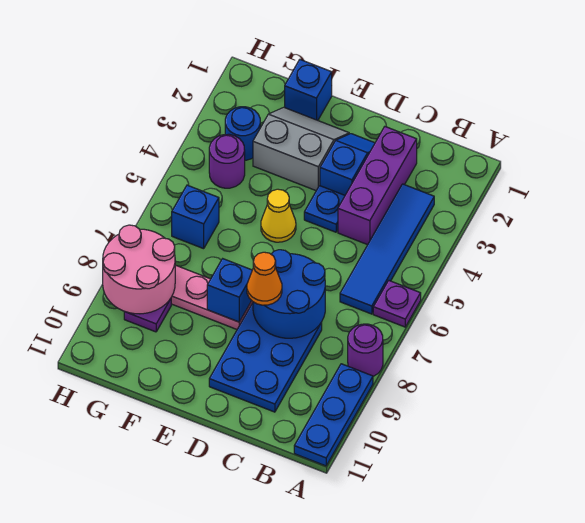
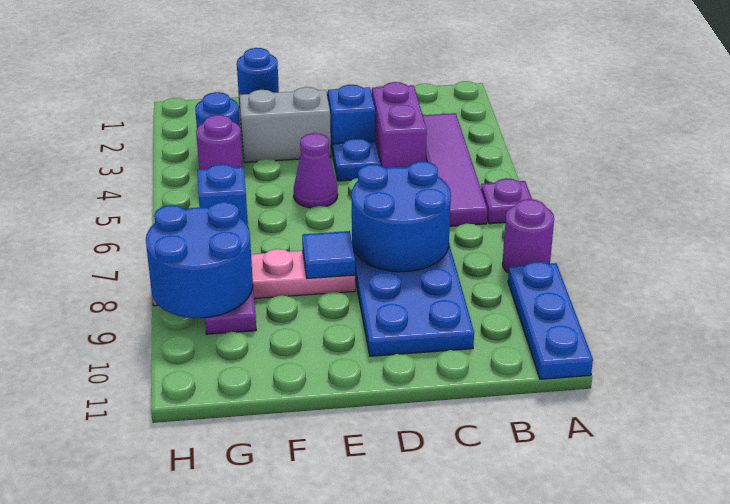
blue 1x4 tile [340,184,434,314] -> purple 1x4 tile [423,113,487,226]
purple 1x3 brick [338,127,417,245] -> purple 1x2 brick [372,82,427,168]
orange 1x1 cone [247,252,282,305] -> none
yellow 1x1 cone [261,189,296,242] -> purple 1x1 cone [294,133,338,208]
blue 1x1 brick [207,259,252,322] -> blue 1x1 tile [302,231,355,278]
blue 1x1 brick [285,60,332,120] -> blue 1x1 round brick [237,48,279,107]
pink 2x2 round brick [103,225,175,314] -> blue 2x2 round brick [146,202,253,318]

